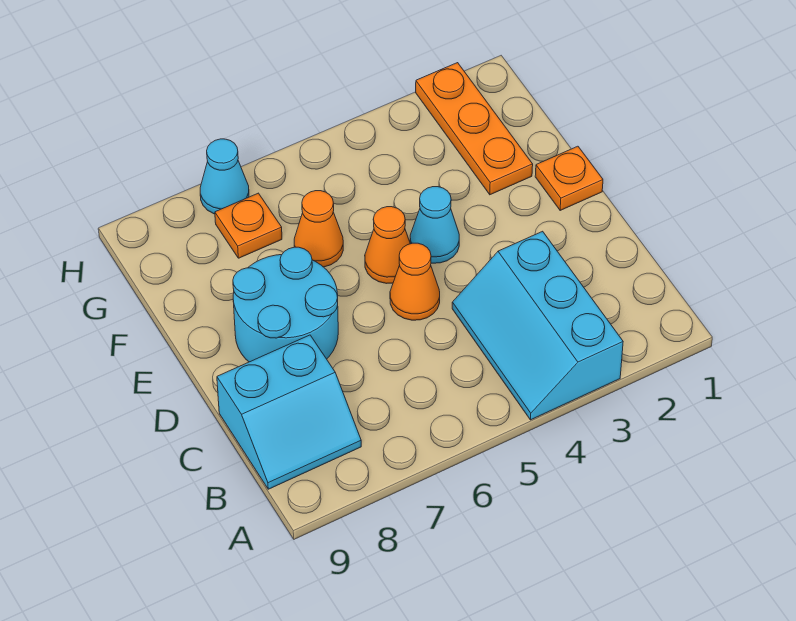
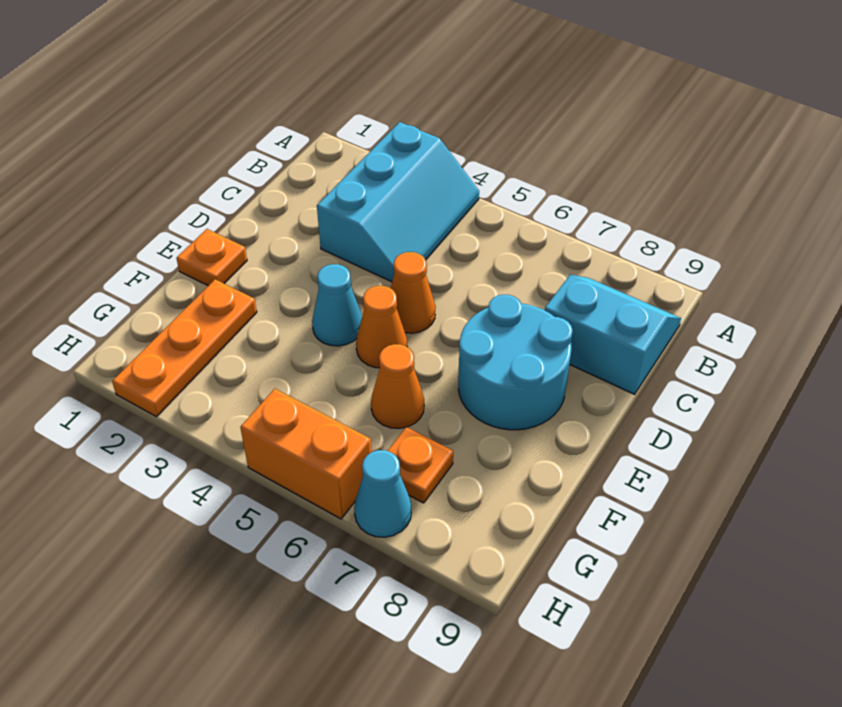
none -> orange 1x2 brick [240,389,371,519]

